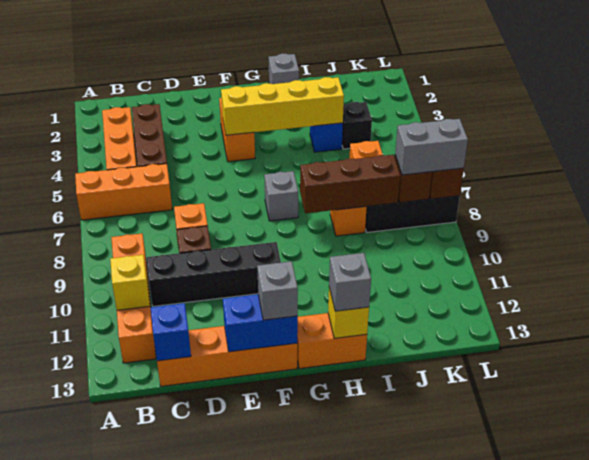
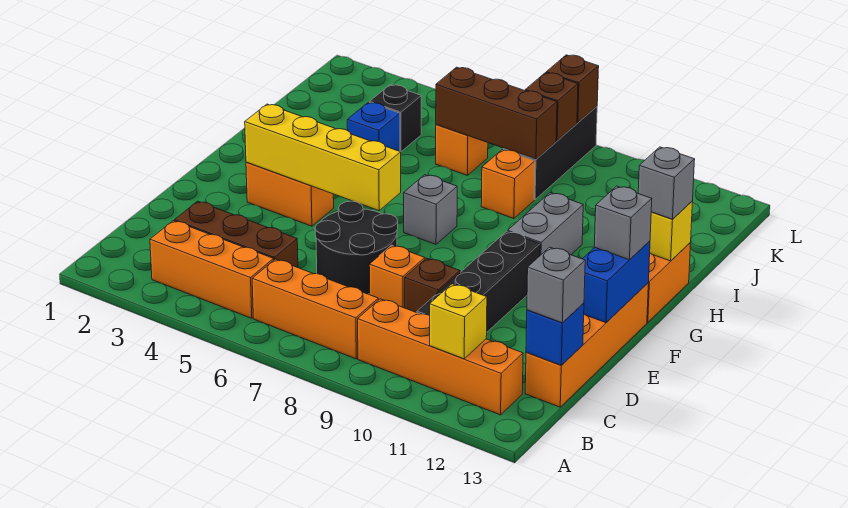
orange 1x3 brick [75,164,172,220] -> orange 1x3 brick turned to [252,259,378,359]
none -> black 2x2 round brick [315,201,398,294]
yellow 1x4 brick [221,77,344,135] -> yellow 1x4 brick turned to [245,104,401,211]
grey 1x1 brick [269,54,299,84] -> grey 1x1 brick moved to [527,247,585,323]
brown 1x3 brick [300,155,400,213] -> brown 1x3 brick turned to [436,67,557,159]
grey 1x2 brick [395,119,468,175] -> grey 1x2 brick moved to [508,193,583,255]

